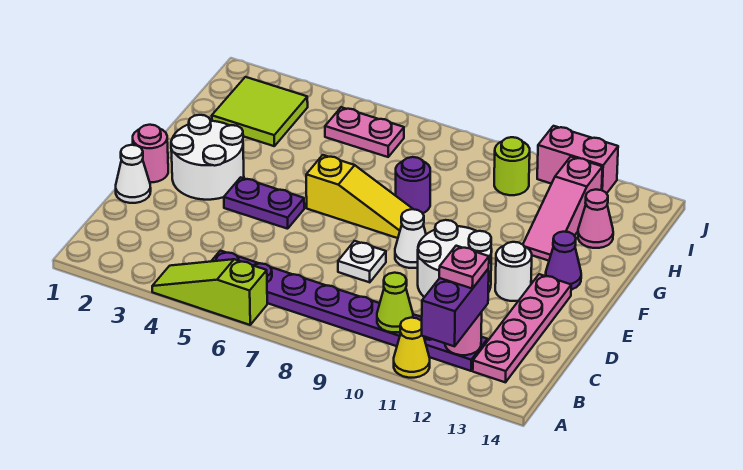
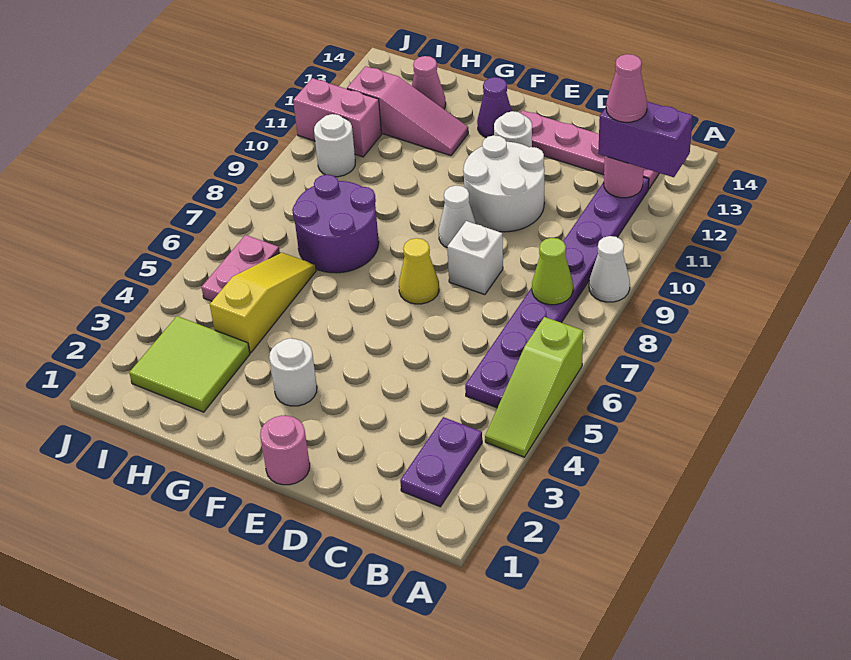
yellow 1x1 cone [394,318,430,378] -> yellow 1x1 cone moved to [399,238,439,304]
lime 1x1 cone [377,273,413,332] -> lime 1x1 cone moved to [532,238,573,305]
pink 1x1 plate [439,246,489,289] -> pink 1x1 cone [606,54,647,122]
white 1x1 cone [116,145,151,203] -> white 1x1 cone moved to [589,236,630,302]
white 1x1 plate [338,241,386,282] -> white 1x1 brick [447,221,503,295]
white 2x2 round brick [171,115,244,200] -> white 1x1 round brick [269,338,317,406]
purple 1x2 plate [224,177,304,229] -> purple 1x2 plate moved to [400,417,482,507]
yellow 1x3 slope [306,155,413,238] -> yellow 1x3 slope moved to [210,252,316,353]
purple 1x1 round brick [396,157,430,213] -> purple 2x2 round brick [292,175,379,273]
lime 1x1 round brick [494,137,530,195] -> white 1x1 round brick [314,114,355,177]
pink 1x2 brick [537,126,618,193] -> pink 1x2 brick turned to [293,78,382,157]

